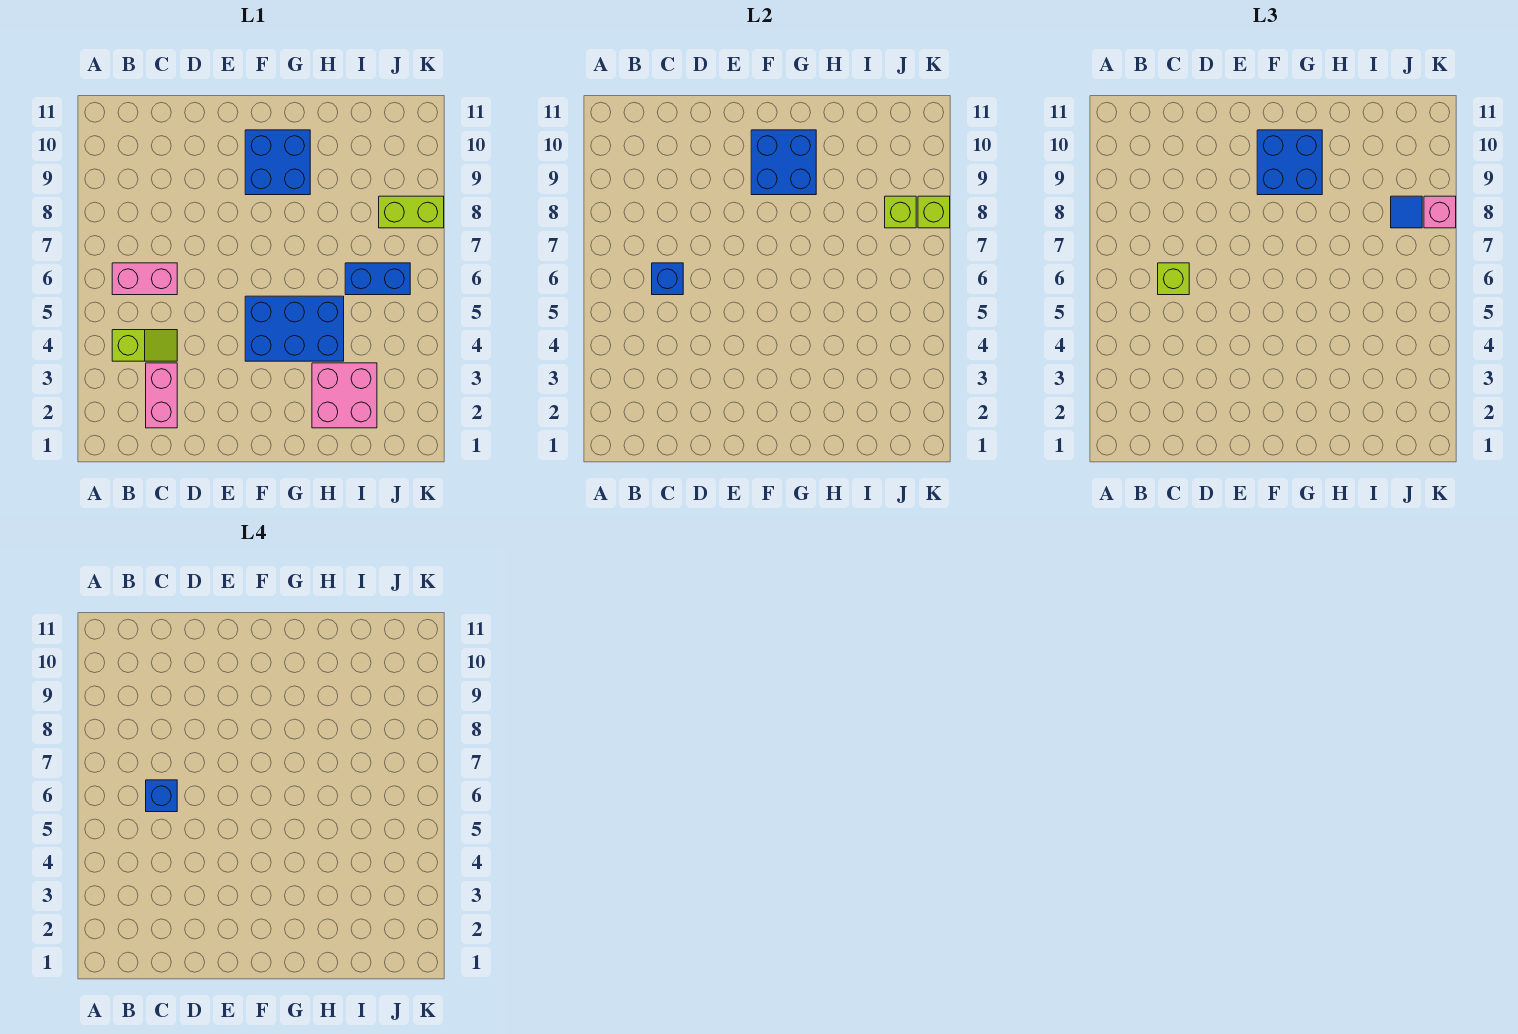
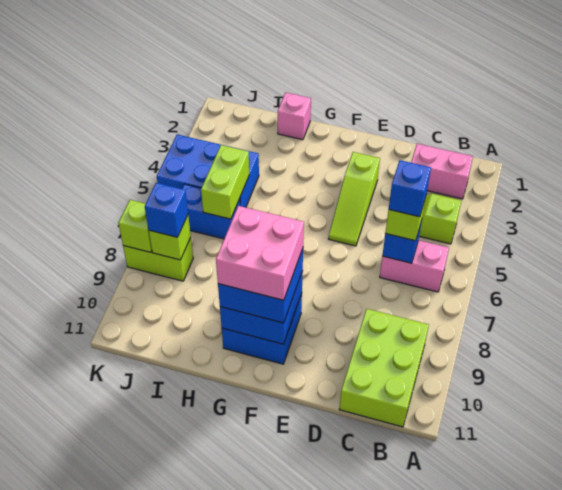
none -> lime 2x3 brick [339,309,429,427]
pink 1x2 brick [146,363,177,428] -> pink 1x2 brick turned to [411,144,473,199]
none -> lime 1x3 slope [328,152,380,246]
blue 2x3 brick [245,296,344,361] -> blue 2x3 brick moved to [157,135,259,207]
pink 2x2 brick [312,363,377,428] -> pink 2x2 brick moved to [216,206,304,300]
none -> lime 1x2 brick [201,145,249,219]
blue 1x1 tile [1391,196,1422,228] -> blue 1x1 brick [145,183,188,237]
pink 1x1 brick [1424,196,1456,228] -> pink 1x1 brick moved to [278,93,311,140]

